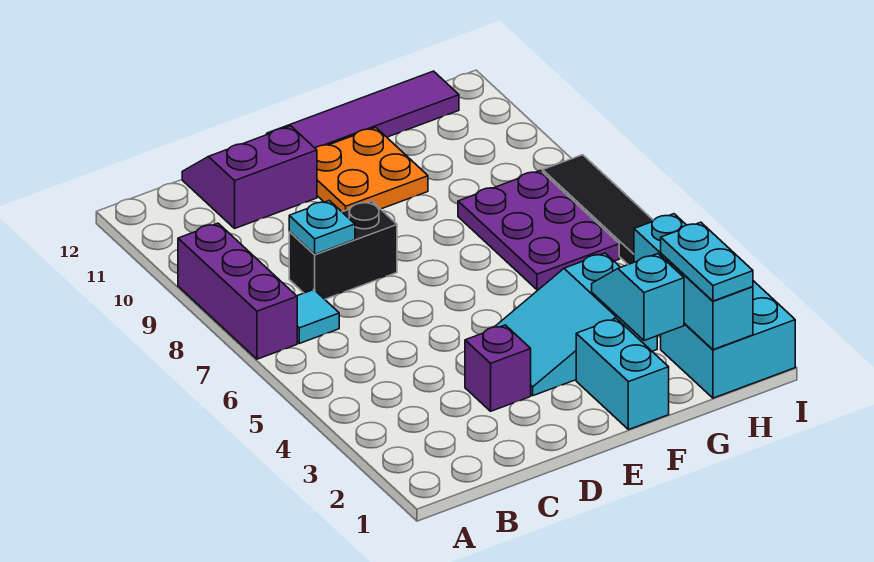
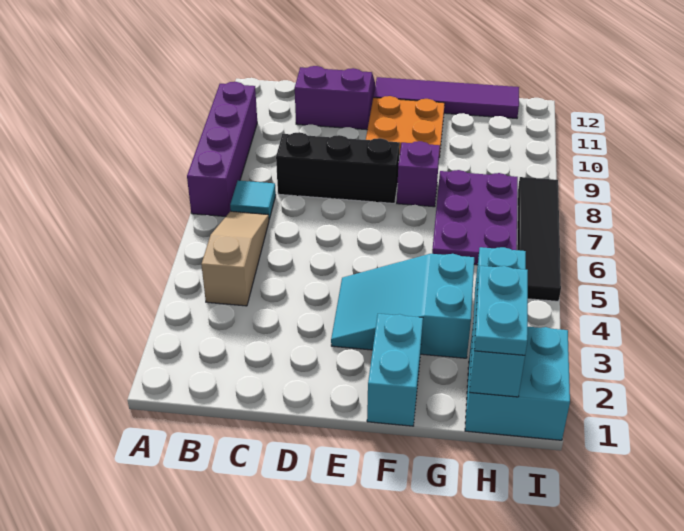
purple 1x3 brick [178,223,297,359] -> purple 1x4 brick [187,82,257,216]
none -> tan 1x3 slope [201,211,269,306]
black 1x2 brick [289,201,397,299] -> black 1x3 brick [276,132,400,203]
cyan 1x1 plate [289,200,355,254] -> none
purple 1x1 brick [465,325,531,411] -> purple 1x1 brick moved to [397,141,440,207]
cyan 1x2 slope [592,254,684,340] -> none

